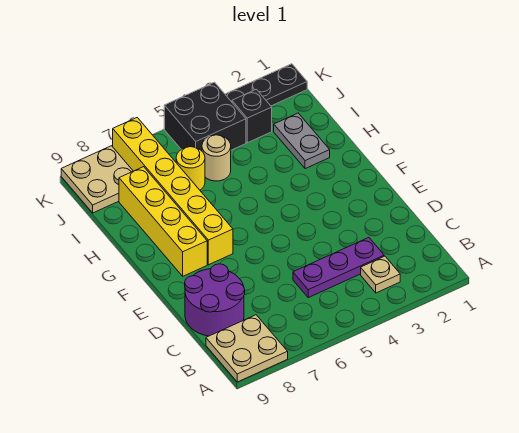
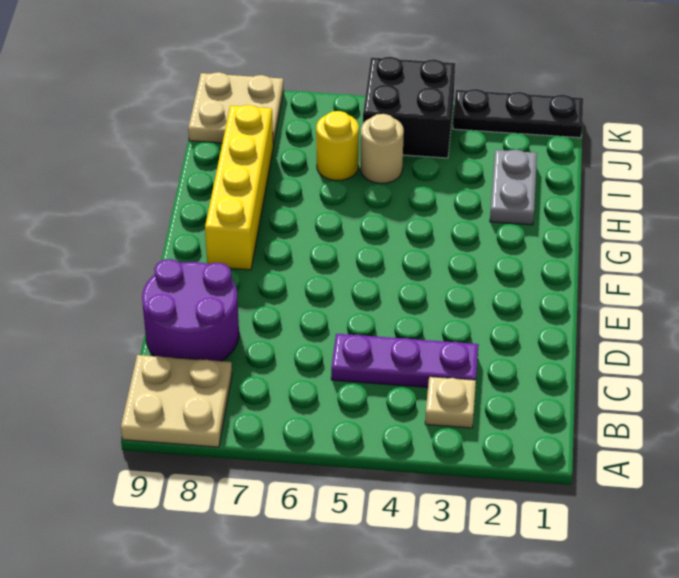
yellow 1x6 brick [113,118,233,265] -> none
black 1x1 brick [232,89,272,143] -> none

